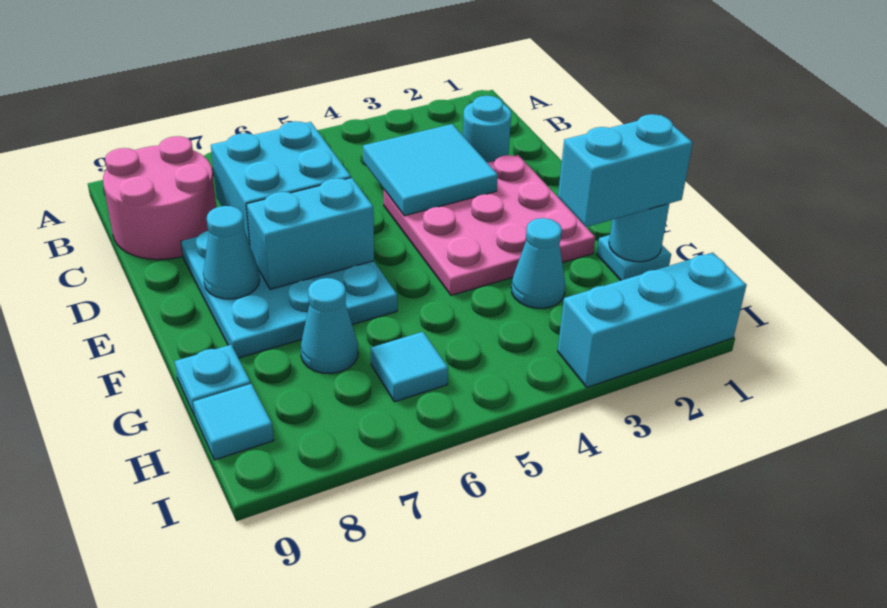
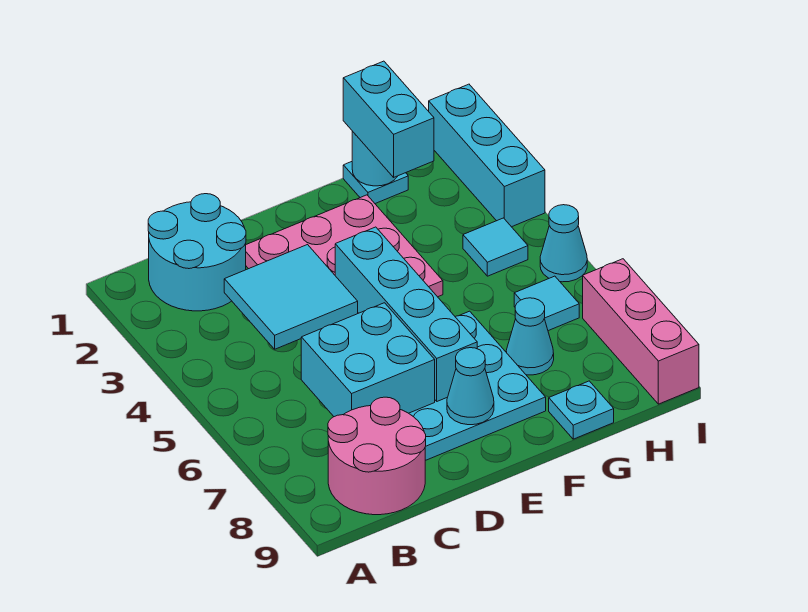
cyan 1x1 round brick [463,96,511,163] -> cyan 2x2 round brick [148,194,246,311]
cyan 1x2 brick [247,178,374,289] -> cyan 1x4 brick [335,227,477,401]
cyan 1x1 cone [511,218,565,308] -> cyan 1x1 cone moved to [540,205,587,282]
cyan 1x1 tile [193,384,274,460] -> cyan 1x1 tile moved to [463,218,528,276]
none -> pink 1x3 brick [583,259,699,404]

